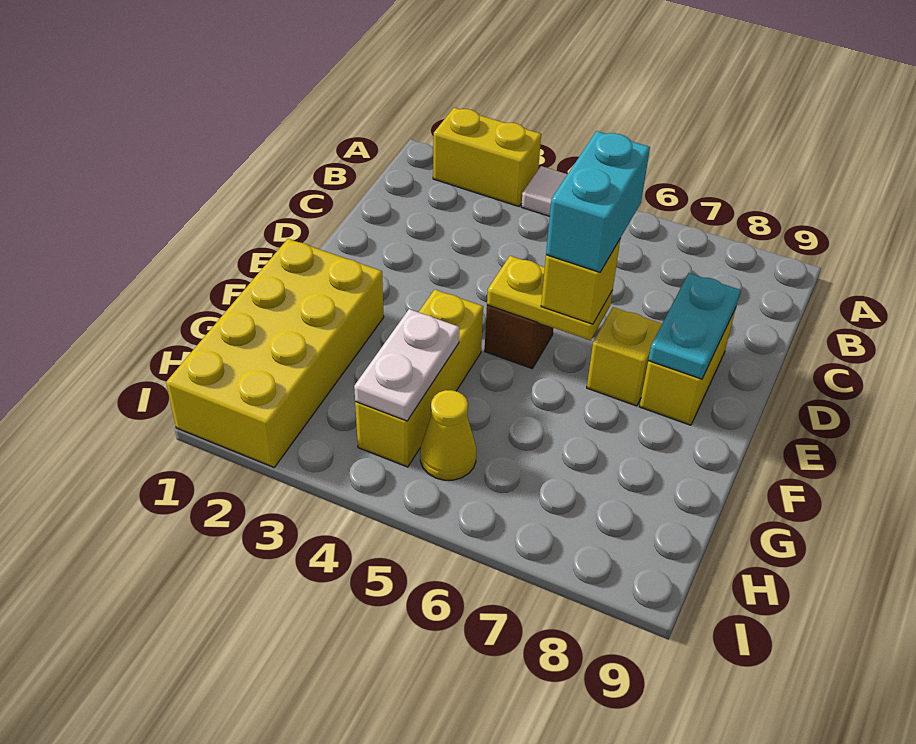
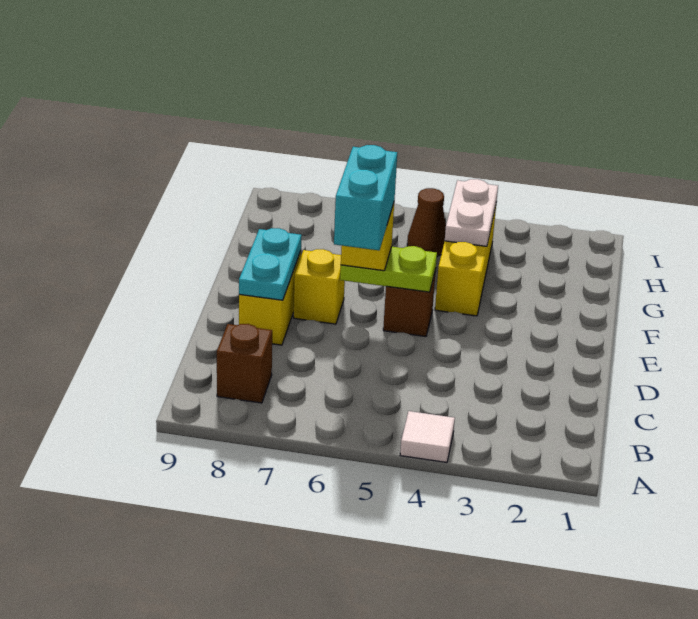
yellow 1x2 brick [433,108,541,206] -> none
none -> brown 1x1 brick [217,324,272,403]
yellow 1x2 plate [487,256,613,341] -> lime 1x2 plate [340,246,437,292]
yellow 2x4 brick [166,239,384,467] -> none
yellow 1x1 cone [420,390,476,480] -> brown 1x1 cone [407,188,446,256]

